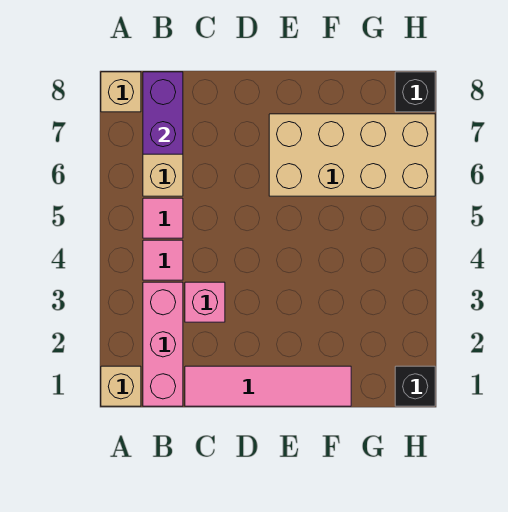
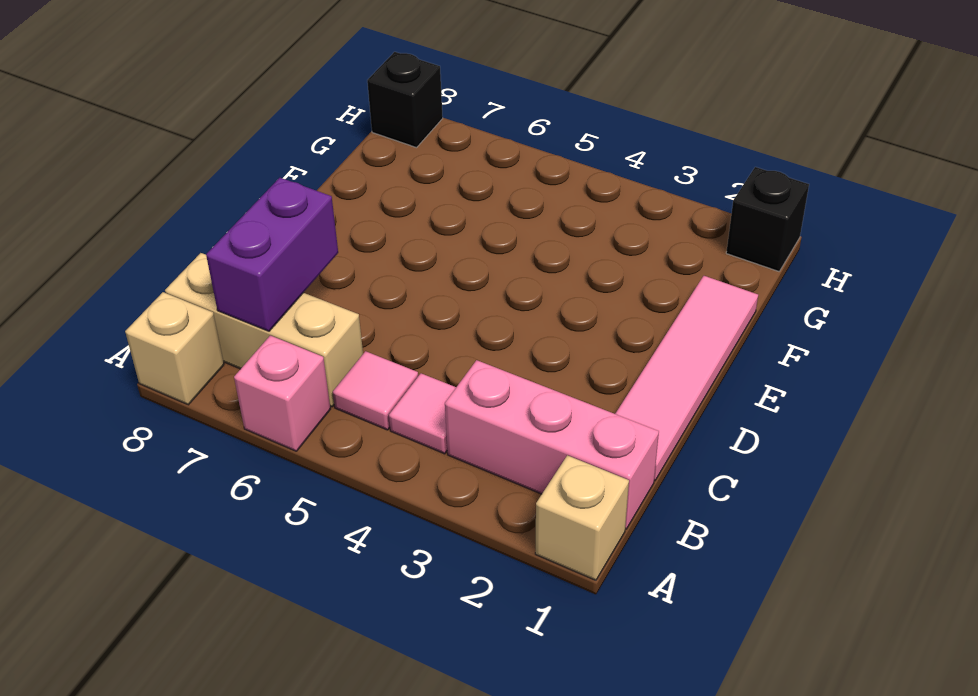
purple 1x2 brick [143,72,183,154] -> purple 1x2 brick turned to [206,178,338,331]
pink 1x1 brick [185,282,225,322] -> pink 1x1 brick moved to [234,335,330,451]
tan 2x4 brick [269,114,435,196] -> none

